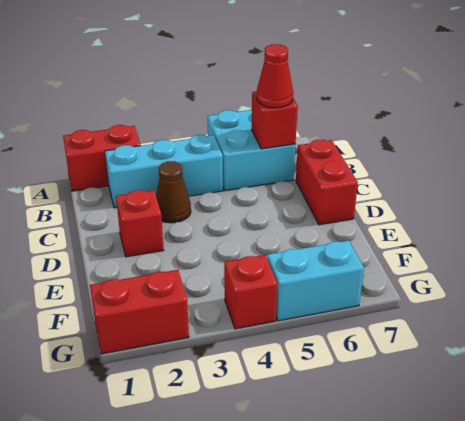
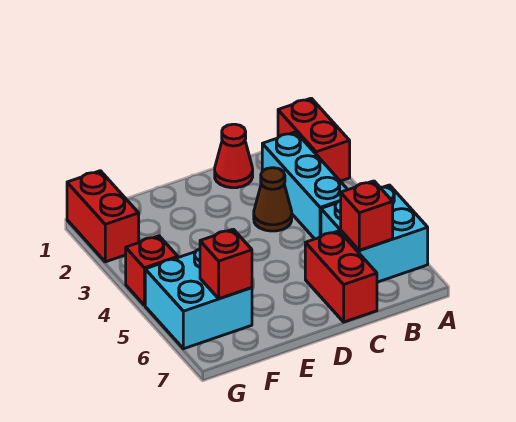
red 1x1 cone [256,44,293,108] -> red 1x1 cone moved to [215,124,253,188]
red 1x2 brick [296,140,358,225] -> red 1x2 brick turned to [305,231,377,322]
red 1x1 brick [116,190,164,257] -> red 1x1 brick moved to [200,229,252,299]
cyan 1x2 brick [267,241,364,321] -> cyan 2x2 brick [145,249,252,349]

